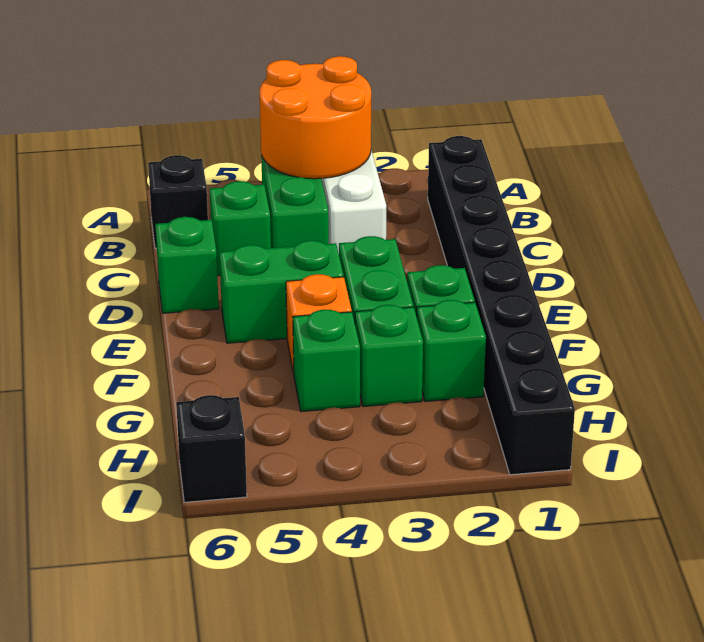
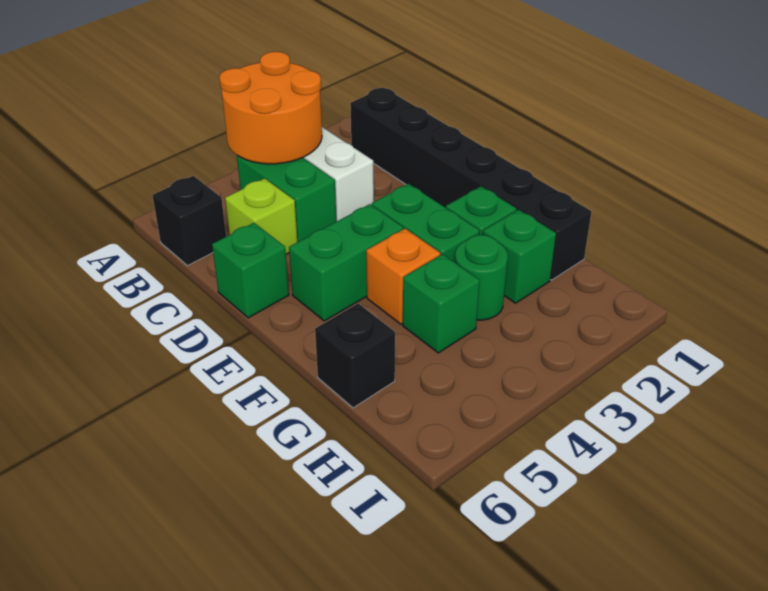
black 1x8 brick [428,136,575,475] -> black 1x6 brick [350,88,592,280]
green 1x1 brick [210,181,271,276] -> lime 1x1 brick [225,178,297,254]
green 1x1 brick [355,305,423,407] -> green 1x1 round brick [455,235,508,320]
black 1x1 brick [176,395,247,502] -> black 1x1 brick moved to [315,303,395,408]

